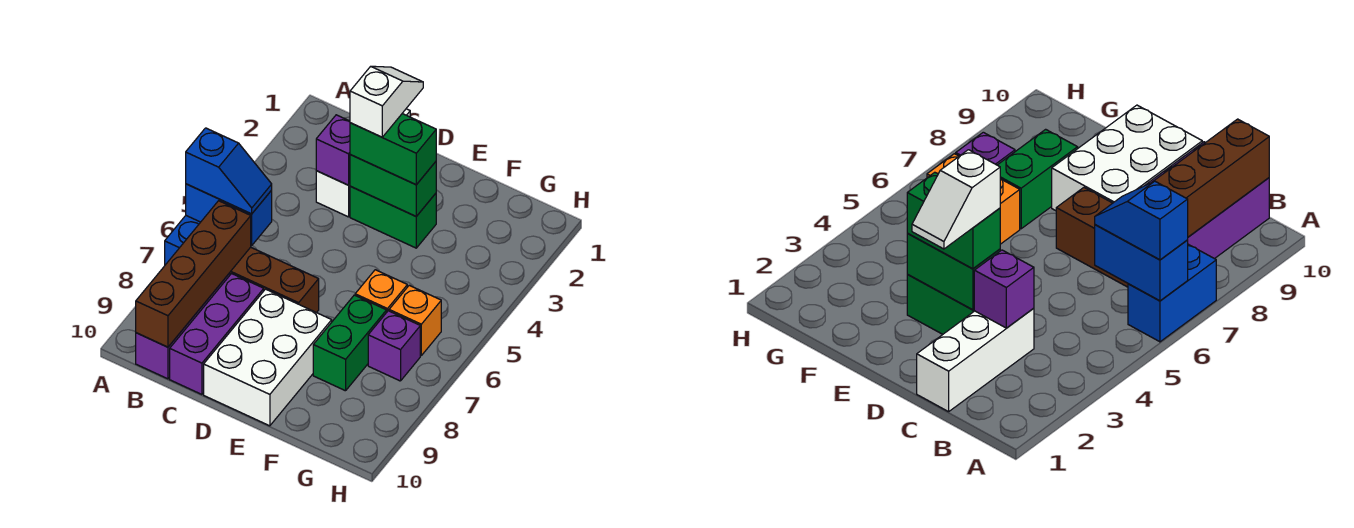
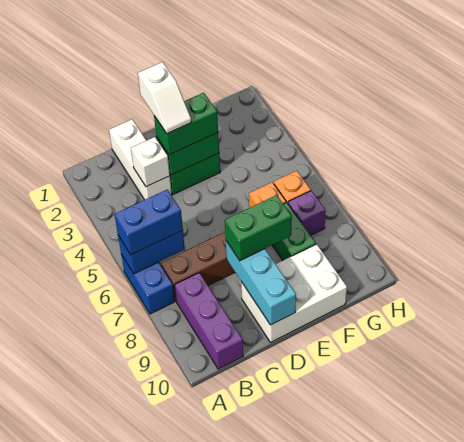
blue 1x2 slope [186,128,272,214] -> blue 1x2 brick [114,190,183,255]
brown 1x4 brick [136,201,251,347] -> none
purple 1x1 brick [316,115,350,185] -> white 1x1 brick [131,137,170,187]
purple 1x3 brick [170,274,264,394] -> none
white 1x2 slope [350,66,423,137] -> white 1x2 slope turned to [138,62,191,133]
white 2x3 brick [204,289,332,426] -> white 2x3 brick turned to [241,244,347,343]
none -> cyan 1x3 brick [226,241,296,325]
none -> green 1x2 brick [225,195,292,261]

